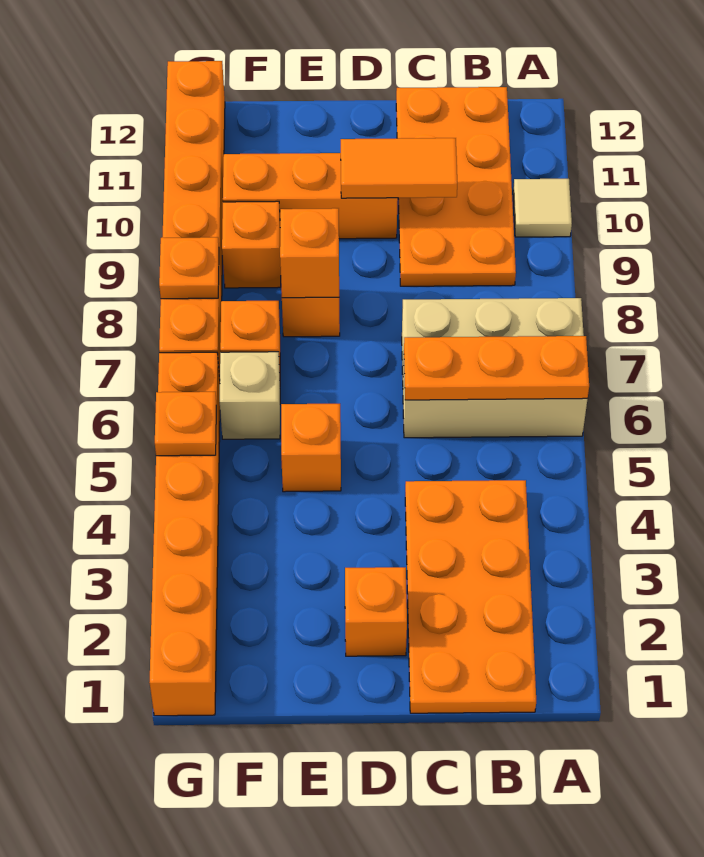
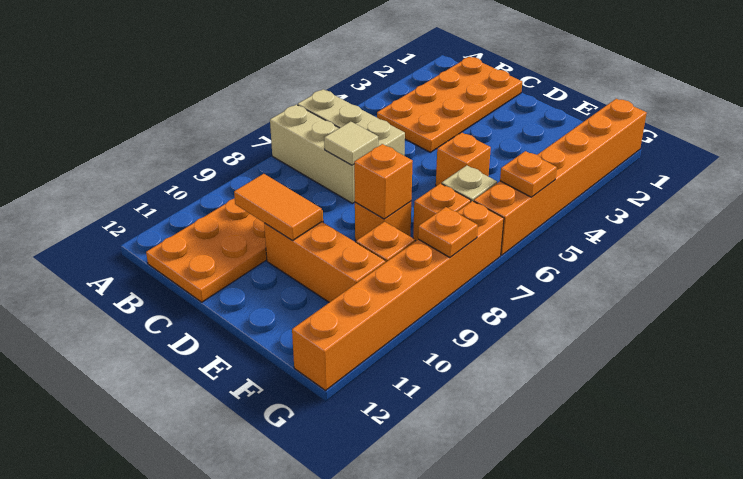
orange 1x3 plate [404,336,589,400] -> none
tan 1x1 tile [513,179,572,237] -> tan 1x1 tile moved to [324,122,378,165]
orange 1x1 brick [345,567,407,656] -> none

